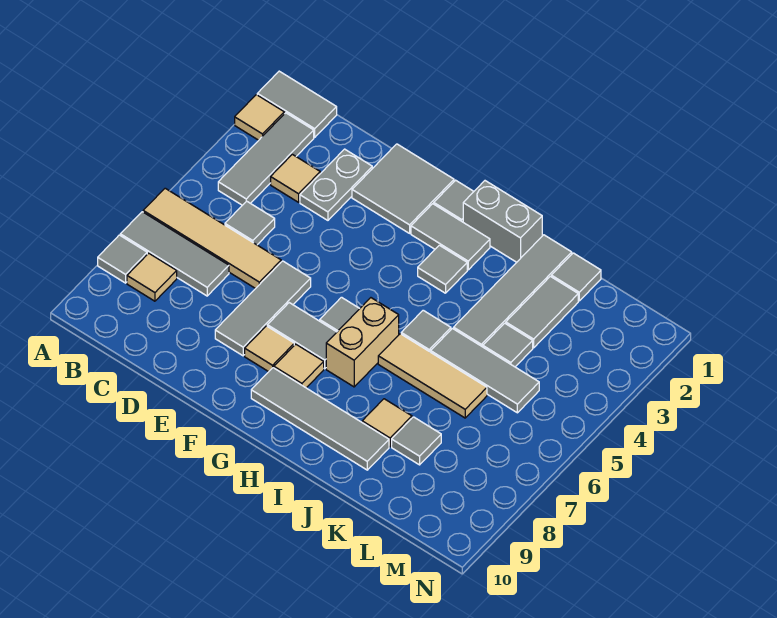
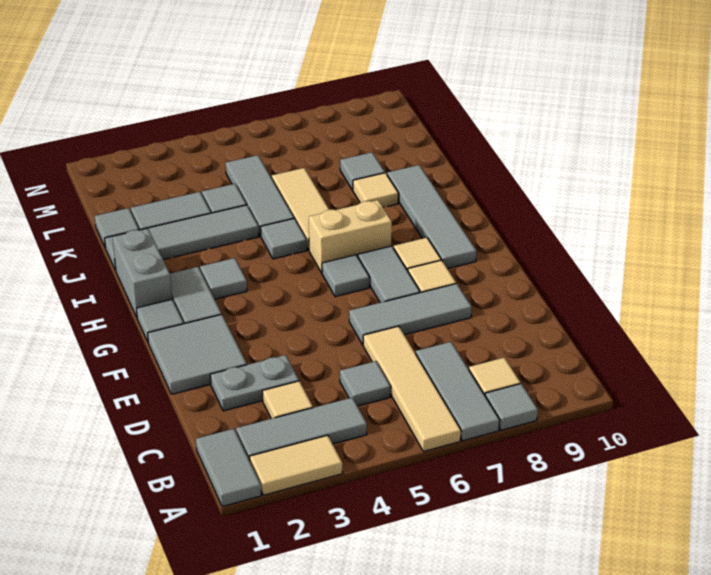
tan 1x1 tile [235,95,284,140] -> tan 1x2 tile [250,435,342,495]

